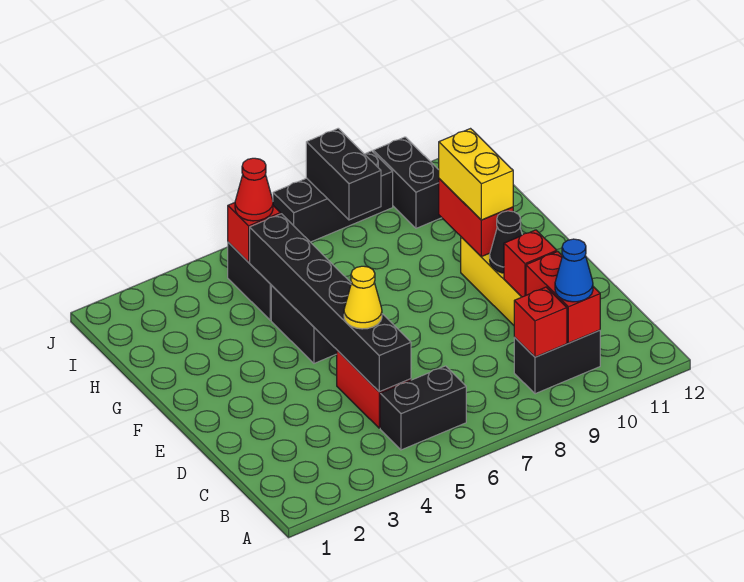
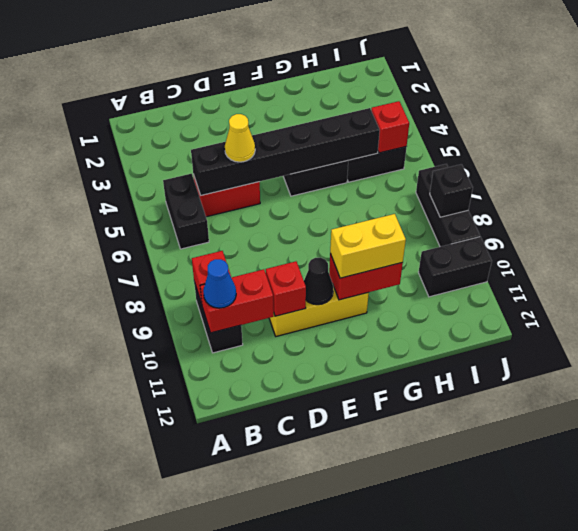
red 1x1 cone [235,158,273,221] -> none
black 1x2 brick [306,128,381,220] -> black 1x1 brick [430,164,473,217]

